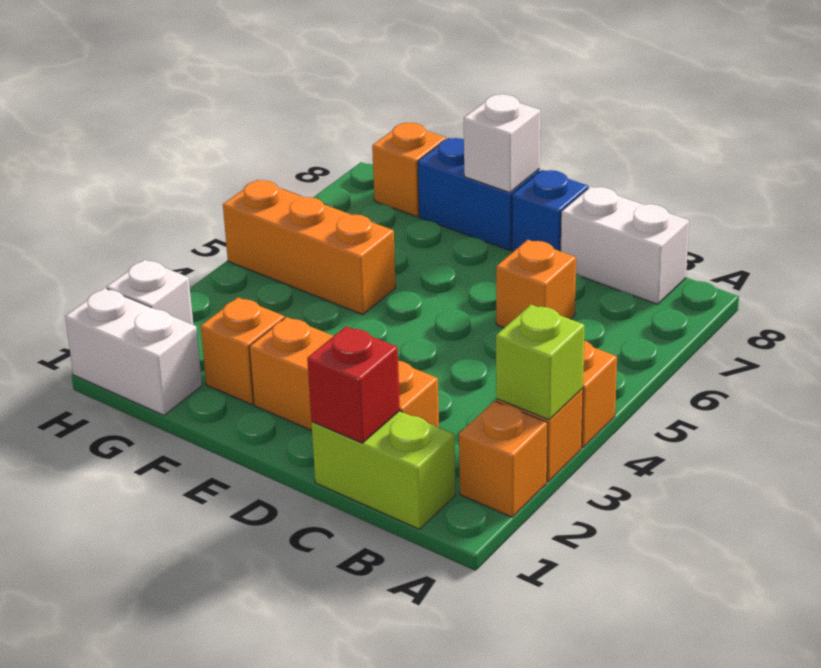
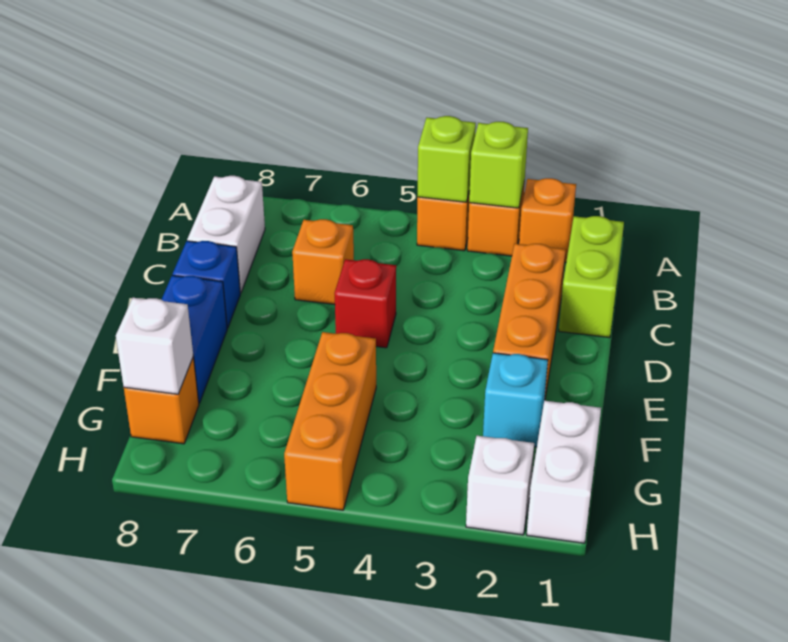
none -> lime 1x1 brick [417,116,476,202]
red 1x1 brick [307,326,400,443] -> red 1x1 brick moved to [334,259,396,348]
white 1x1 brick [464,94,540,193] -> white 1x1 brick moved to [116,298,193,394]
orange 1x1 brick [201,297,284,405] -> cyan 1x1 brick [483,353,548,447]

